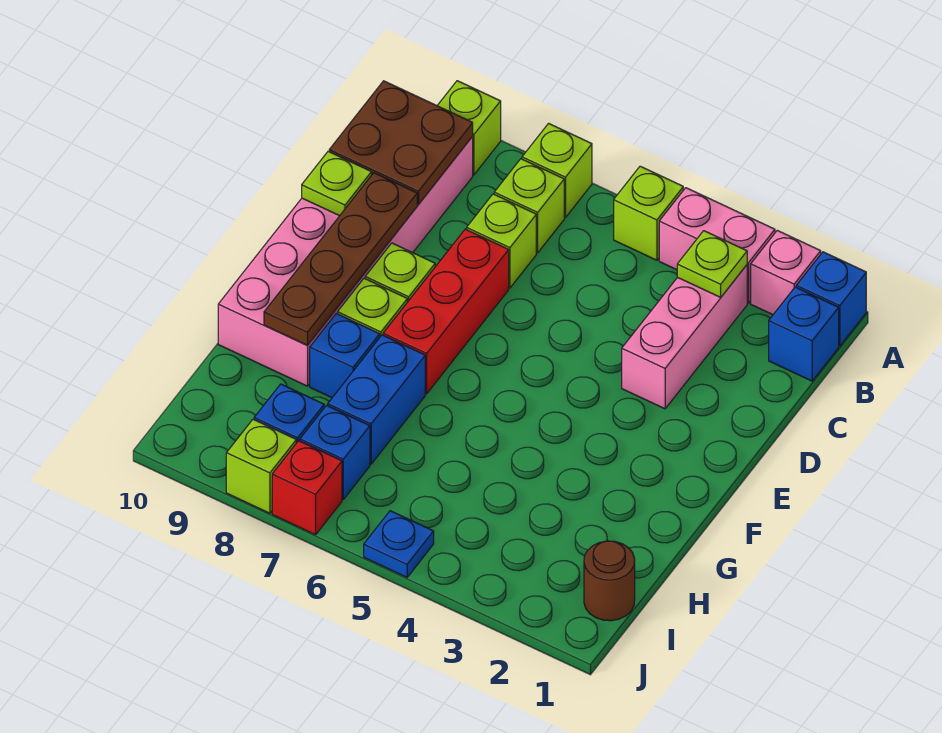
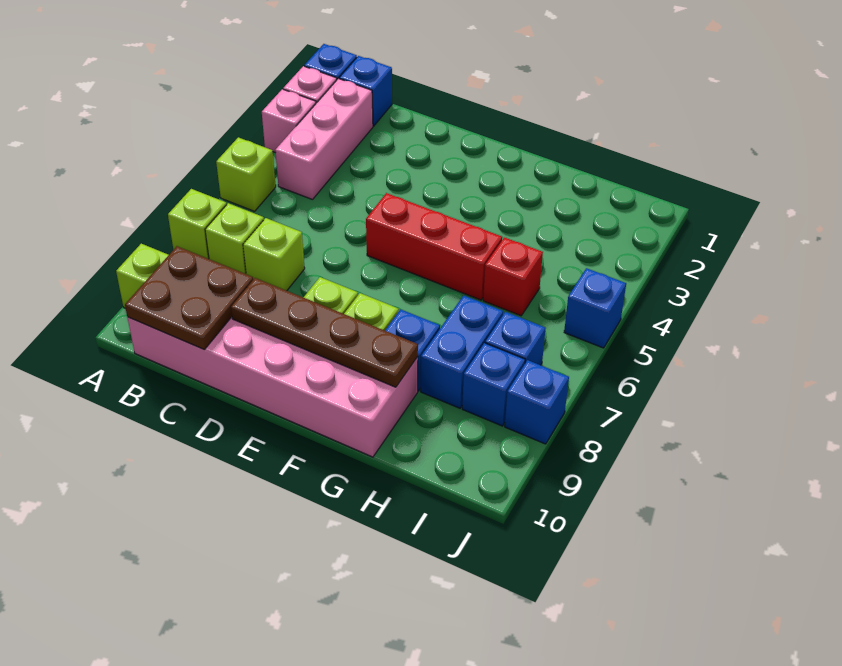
pink 1x2 brick [659,188,775,303] -> pink 1x1 brick [262,89,316,153]
pink 1x3 brick [622,265,747,409] -> pink 1x3 brick turned to [275,79,373,200]
lime 1x1 plate [677,231,747,297] -> none
red 1x3 brick [383,229,509,394] -> red 1x3 brick moved to [366,193,502,300]
lime 1x1 plate [302,151,372,216] -> none
blue 1x2 brick [328,335,425,464] -> blue 1x2 brick turned to [421,295,503,408]
brown 1x1 round brick [584,541,635,621] -> none
blue 1x1 plate [364,511,434,577] -> blue 1x1 brick [564,268,626,348]
red 1x1 brick [272,441,342,535] -> red 1x1 brick moved to [483,237,543,316]
lime 1x1 brick [226,419,296,513] -> blue 1x1 brick [505,360,569,444]

